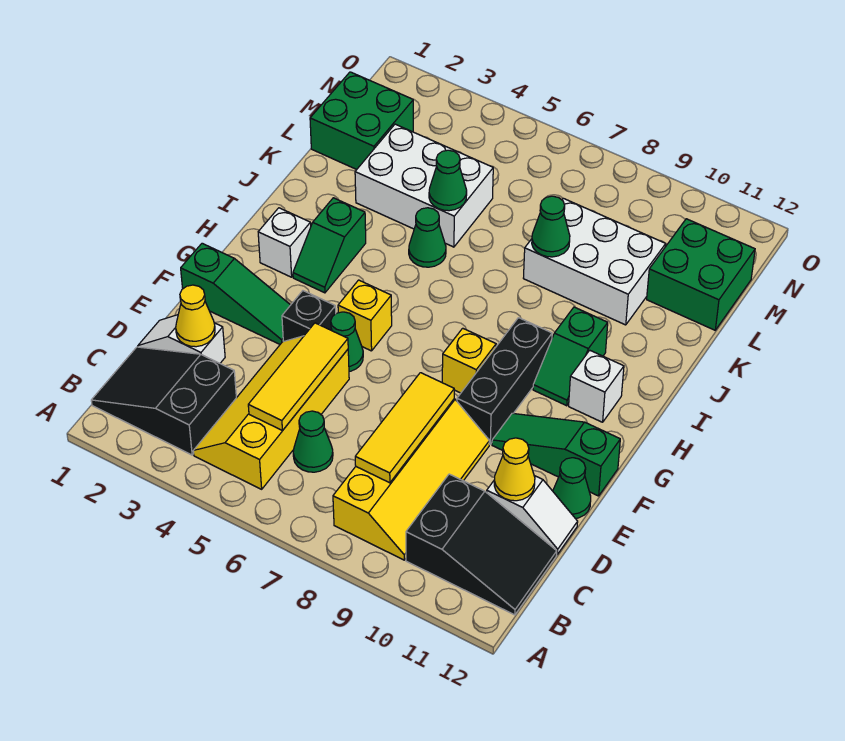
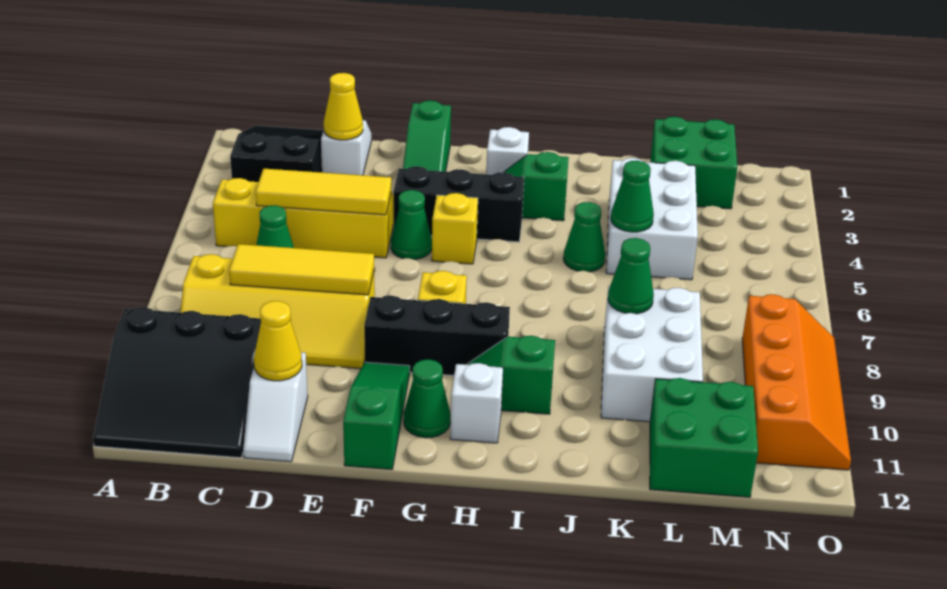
black 2x3 slope [406,474,557,615] -> black 3x3 slope [93,307,261,458]
green 1x1 cone [553,458,591,519] -> green 1x1 cone moved to [404,359,450,438]
black 1x1 brick [282,291,336,342] -> black 1x3 brick [394,166,524,242]
none -> orange 2x4 slope [742,294,851,470]

